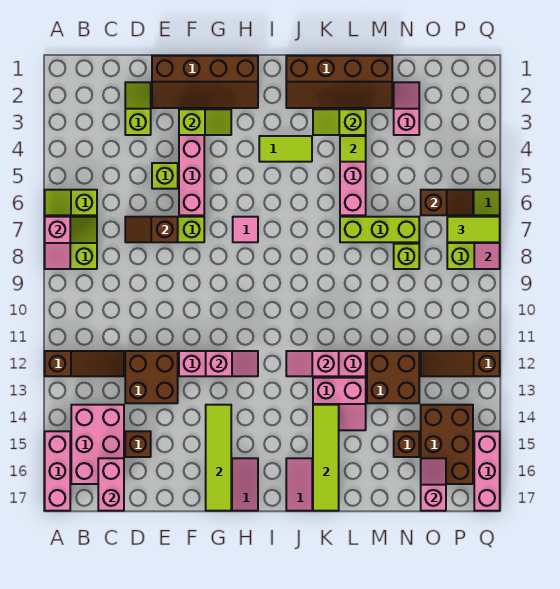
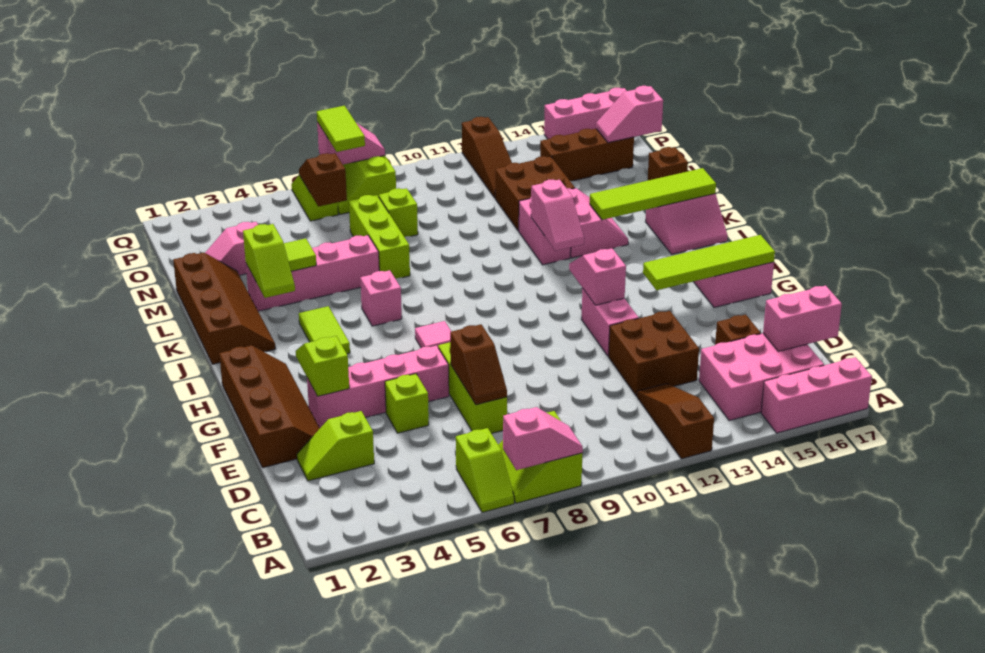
none -> pink 1x1 brick [360,270,402,326]
brown 1x1 brick [394,431,419,457] -> brown 1x1 brick moved to [648,147,688,180]
brown 2x3 brick [421,405,473,484] -> brown 1x3 brick [540,129,634,181]

